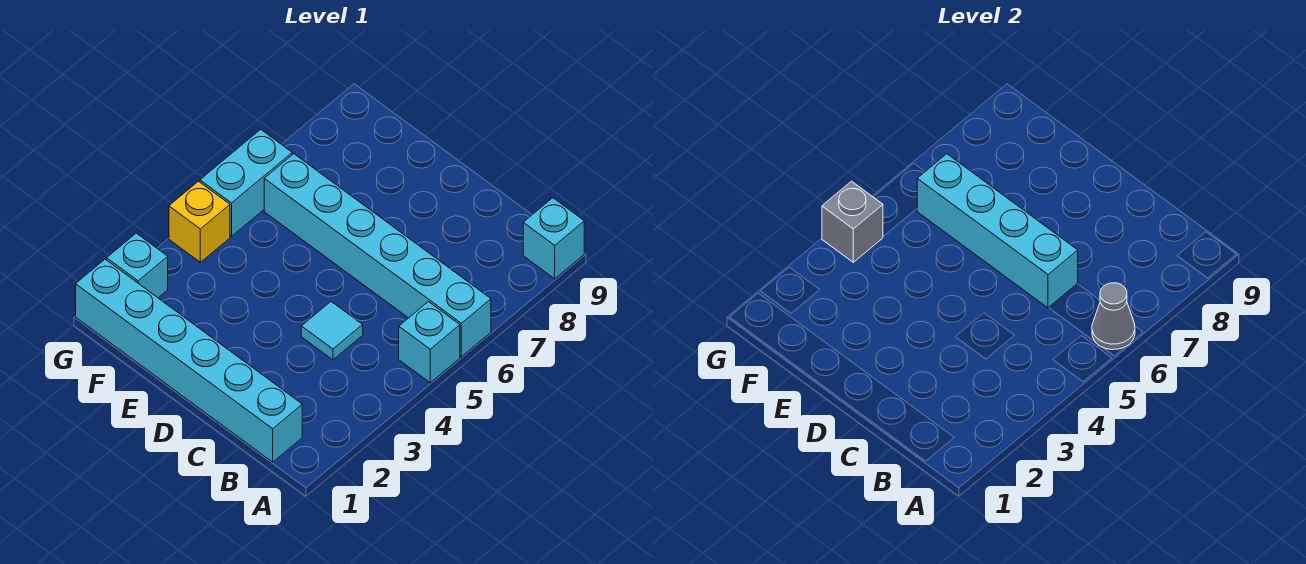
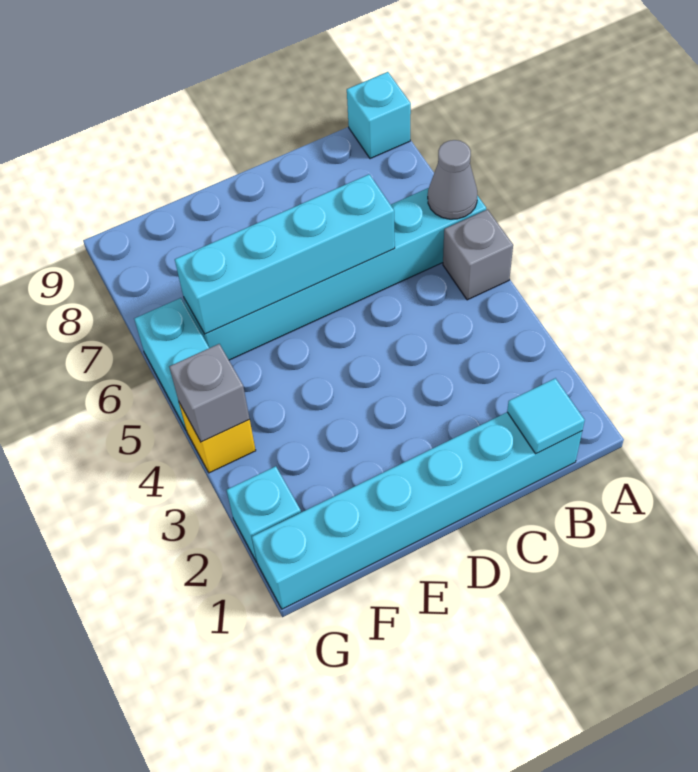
cyan 1x1 brick [399,302,460,383] -> grey 1x1 brick [443,209,513,300]
cyan 1x1 tile [301,302,363,360] -> cyan 1x1 tile moved to [507,378,585,454]

